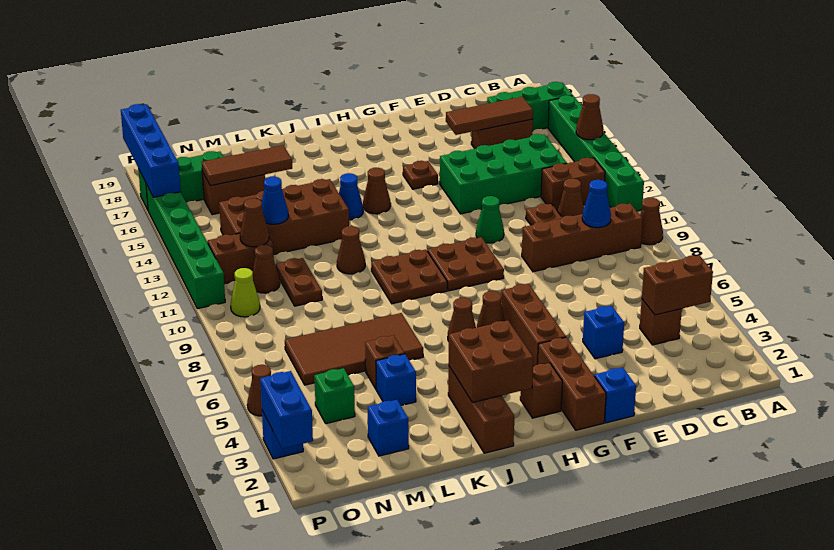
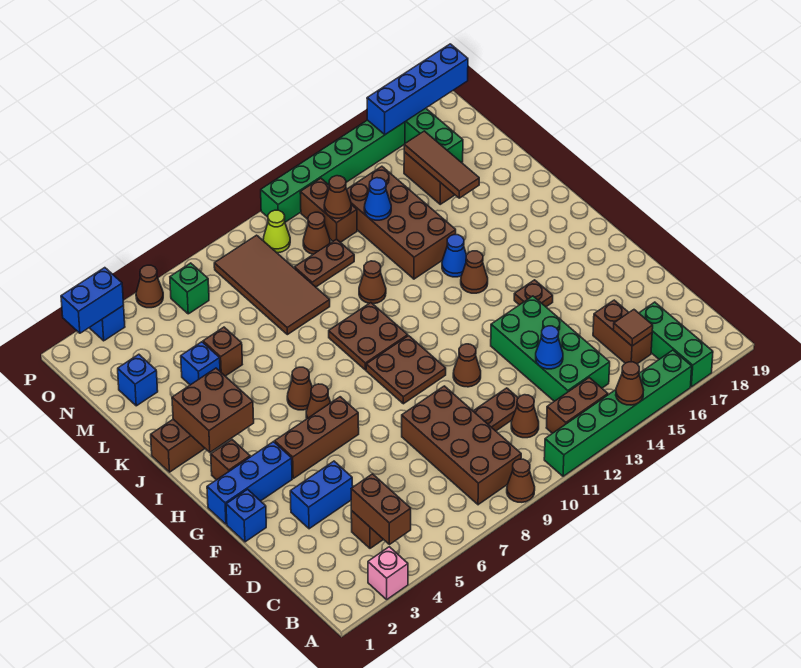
none -> pink 1x1 brick [368,547,408,599]
brown 1x4 brick [522,203,643,272] -> brown 2x4 brick [402,386,521,505]
brown 1x2 brick [541,158,605,210] -> brown 1x2 brick turned to [546,378,608,433]
blue 1x1 cone [582,180,611,228] -> blue 1x1 cone moved to [536,326,563,369]
brown 1x3 tile [446,97,533,135] -> brown 1x1 tile [613,310,653,346]
blue 1x1 brick [583,306,624,359] -> blue 1x2 brick [290,461,353,529]
green 1x1 cone [476,196,504,243] -> brown 1x1 cone [453,344,481,387]
brown 1x3 brick [538,337,606,430] -> blue 1x3 brick [207,442,292,524]
brown 2x4 tile [285,313,423,385] -> brown 2x4 tile moved to [214,235,330,335]
green 1x1 brick [314,368,355,424] -> green 1x1 brick moved to [170,263,209,314]

